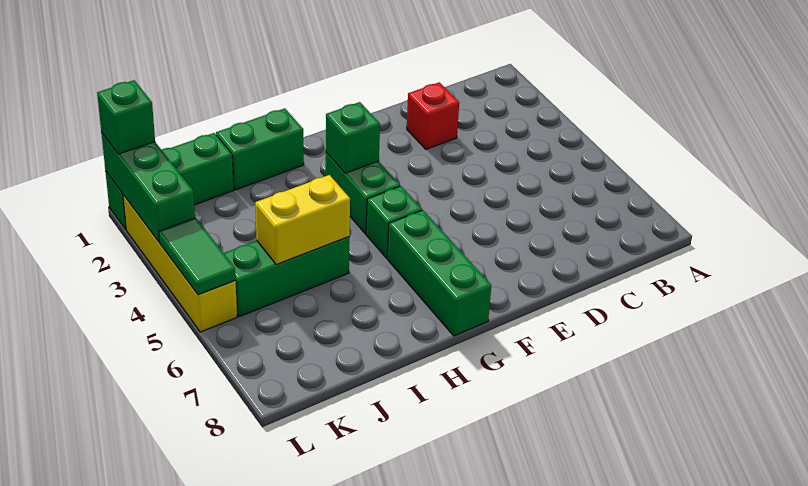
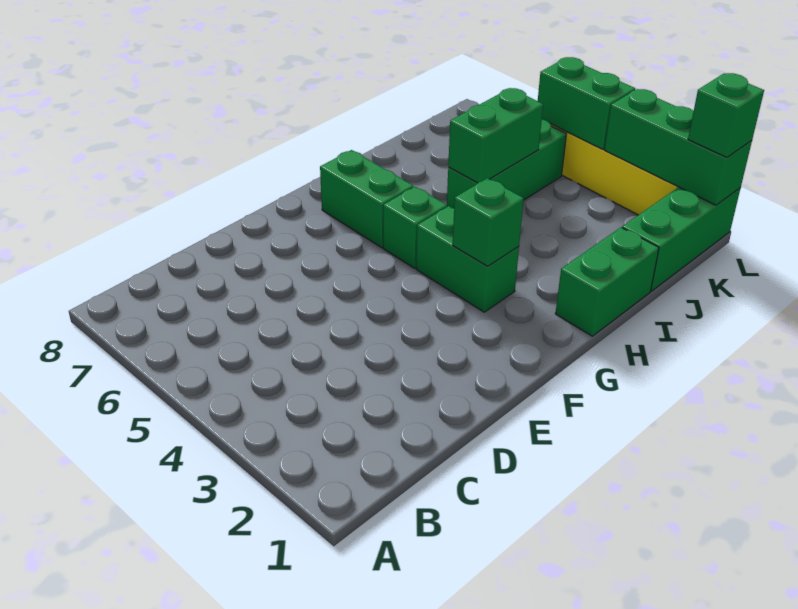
red 1x1 brick [407,82,459,149] -> none
green 1x3 brick [388,210,491,336] -> green 1x2 brick [320,150,413,248]
yellow 1x2 brick [255,175,350,265] -> green 1x2 brick [448,88,543,183]
green 1x2 tile [159,218,236,295] -> green 1x2 brick [538,57,635,149]

